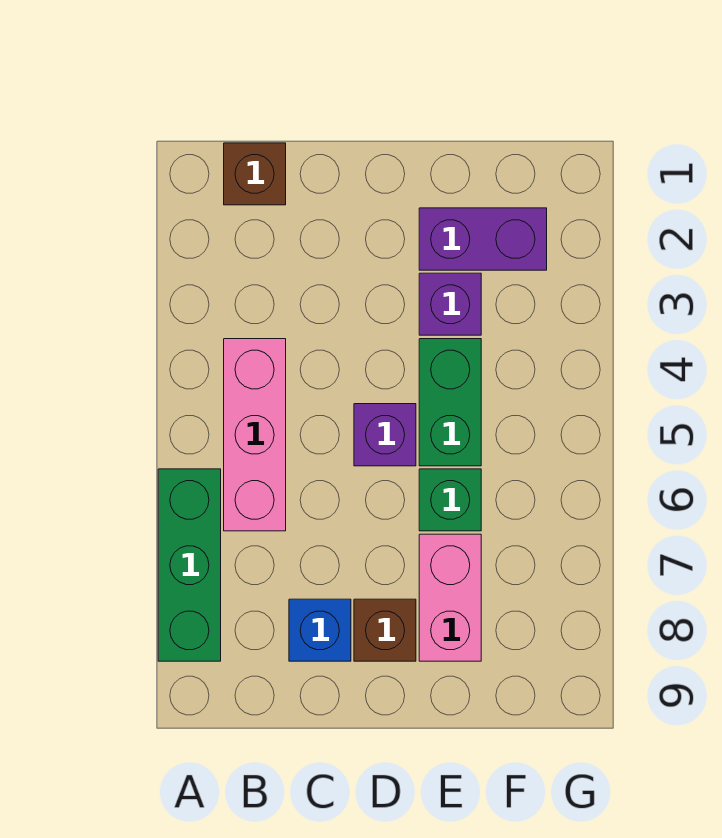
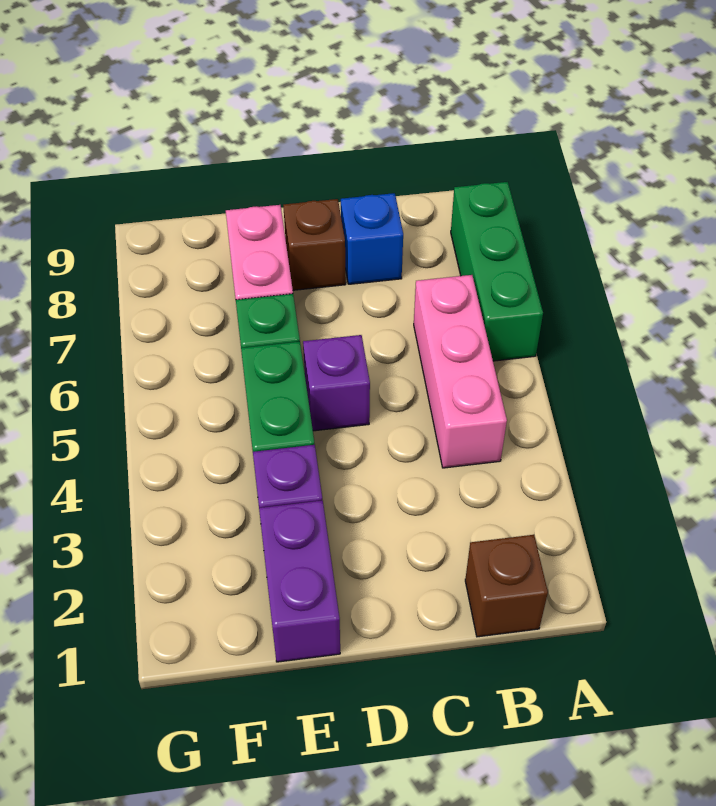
purple 1x2 brick [419,208,547,270] -> purple 1x2 brick turned to [259,500,340,662]

